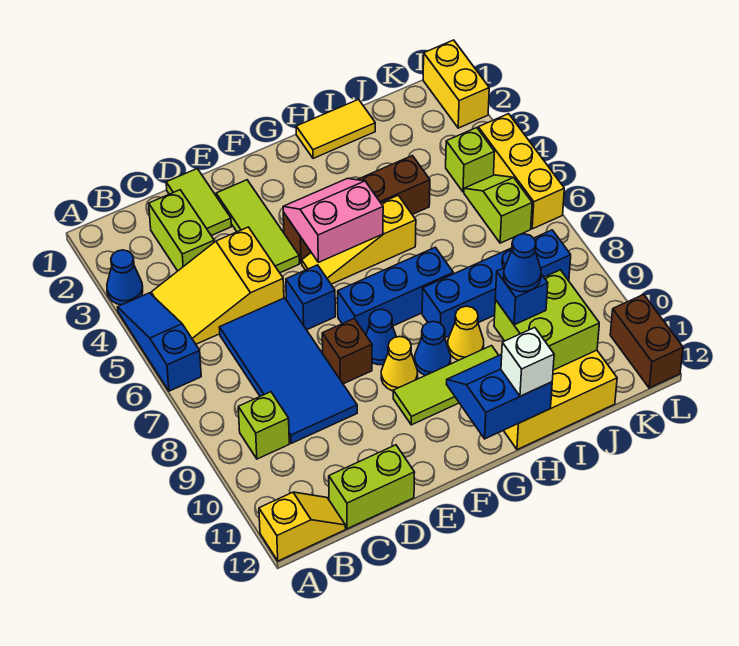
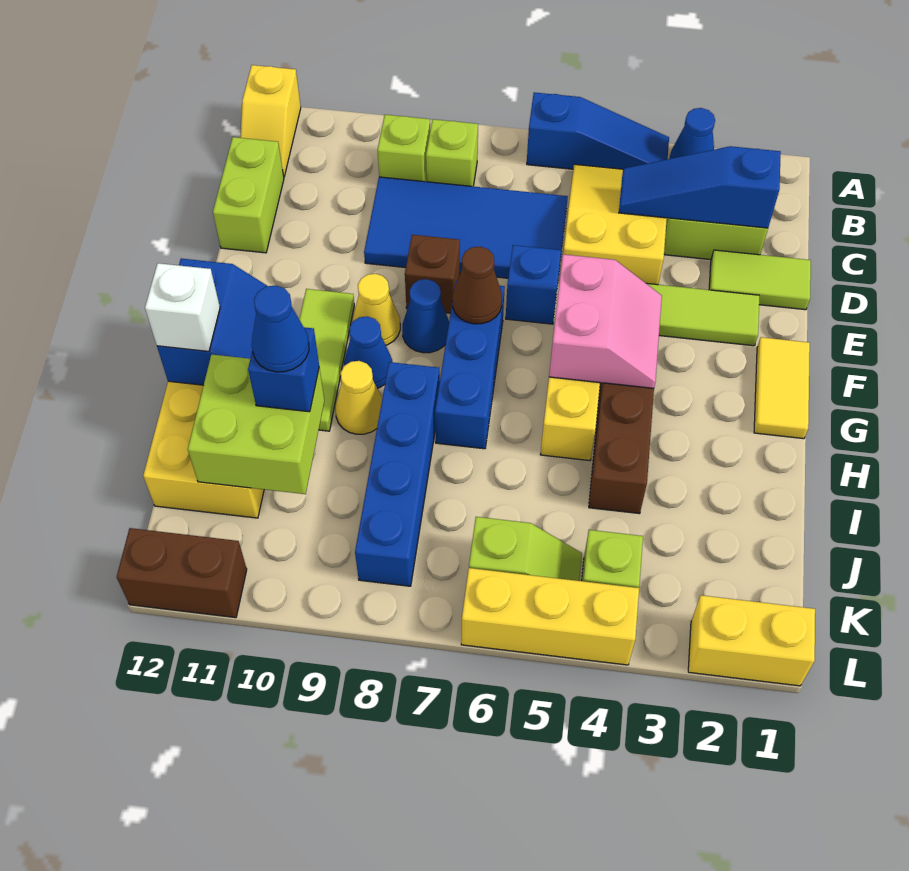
none -> lime 1x1 brick [426,119,478,186]
none -> blue 1x3 slope [619,146,781,228]
none -> brown 1x1 cone [452,247,502,324]
yellow 1x2 tile [296,100,375,158] -> yellow 1x2 tile moved to [754,337,810,439]

